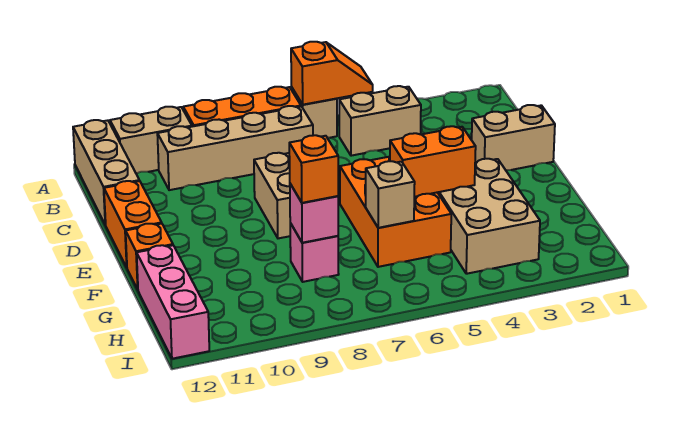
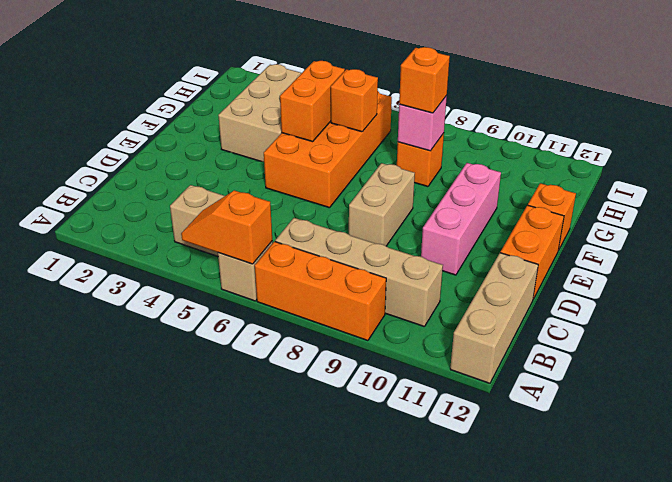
tan 1x2 brick [110,107,192,173] -> none
tan 1x2 brick [472,105,555,170] -> none
orange 2x3 brick [340,157,451,267] -> orange 2x4 brick [264,92,392,208]
orange 1x2 brick [390,126,476,197] -> orange 1x2 brick turned to [280,61,345,142]
tan 1x1 brick [366,161,415,228] -> orange 1x1 brick [331,69,378,132]
pink 1x1 brick [290,223,339,282] -> orange 1x1 brick [397,133,444,187]
pink 1x3 brick [137,245,209,359] -> pink 1x3 brick moved to [421,163,501,275]

